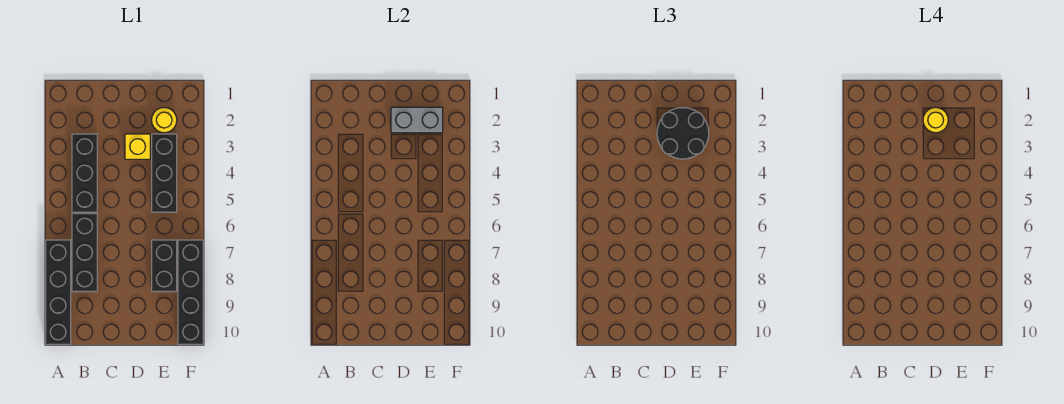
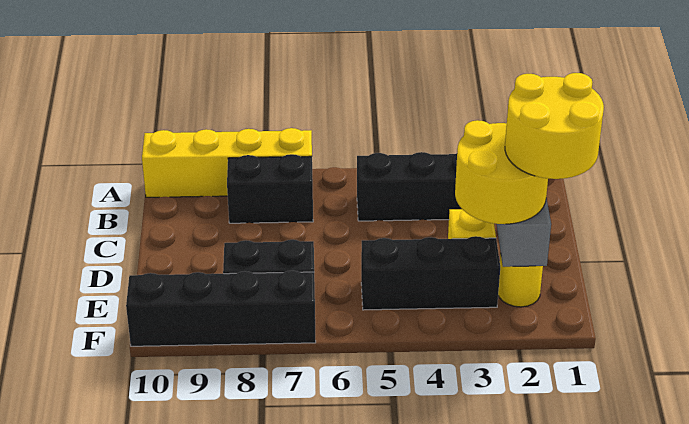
black 1x4 brick [46,240,71,345] -> yellow 1x4 brick [142,128,312,197]
black 1x3 brick [72,213,97,292] -> black 1x2 brick [227,154,313,223]
black 2x2 round brick [657,107,709,159] -> yellow 2x2 round brick [455,120,548,224]
yellow 1x1 round brick [923,107,948,133] -> yellow 2x2 round brick [505,73,604,179]

